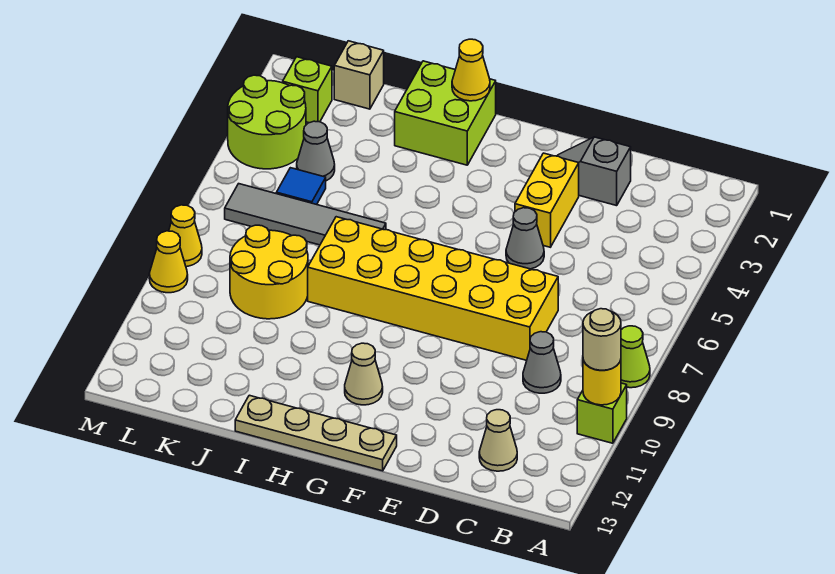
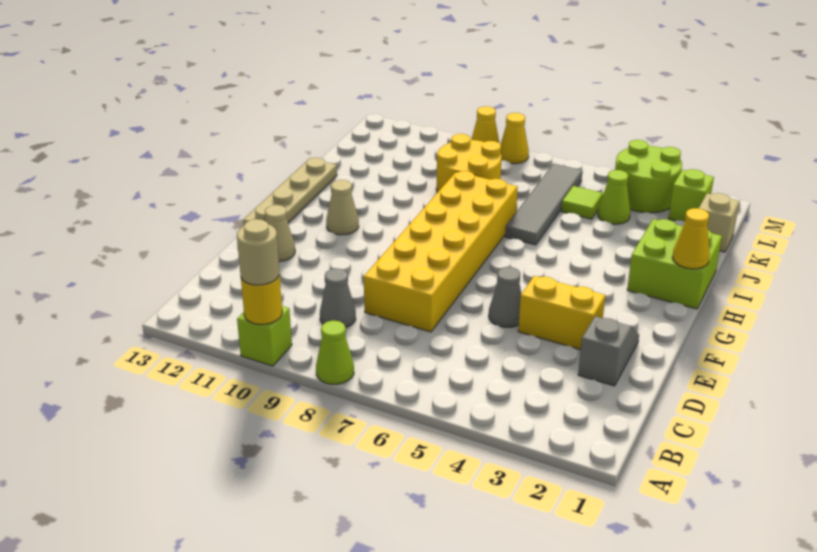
tan 1x1 cone [479,410,517,471] -> tan 1x1 cone moved to [265,205,295,262]
grey 1x1 cone [297,121,335,181] -> lime 1x1 cone [598,170,630,224]
blue 1x1 tile [276,168,326,205] -> lime 1x1 tile [561,186,603,219]

